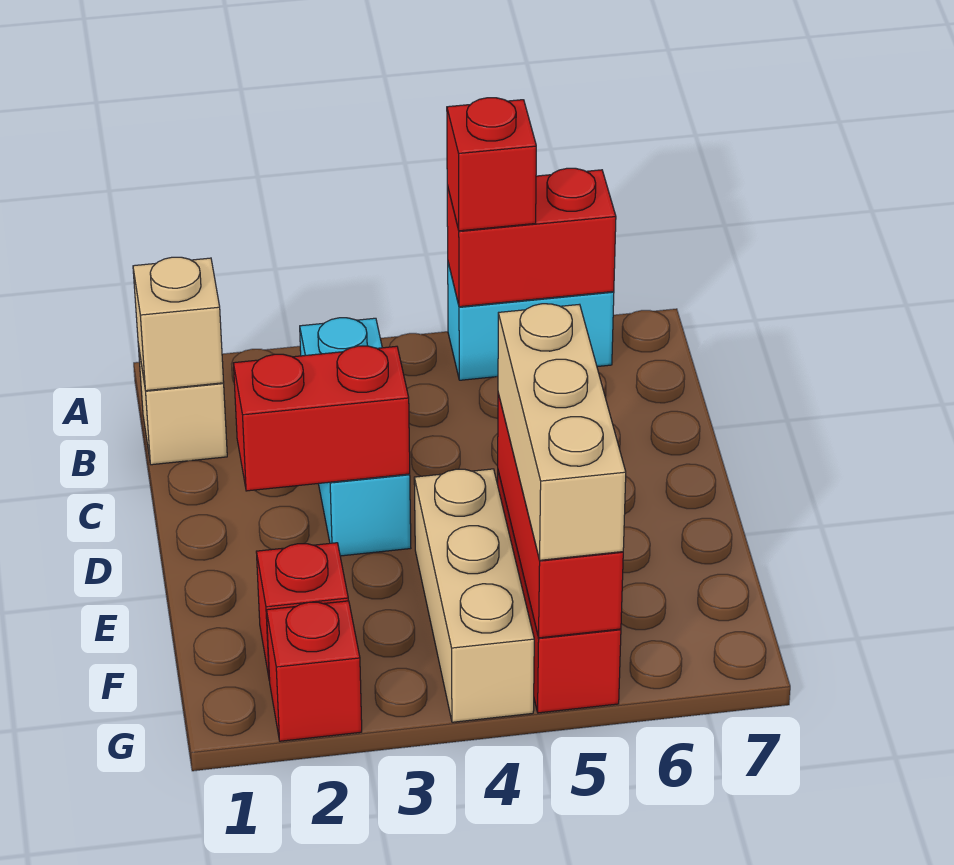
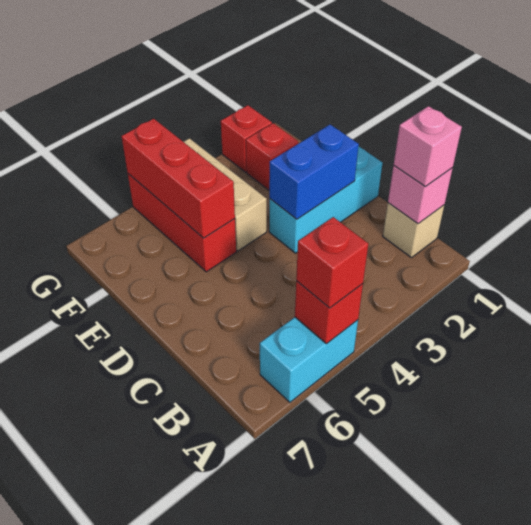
red 1x2 brick [447,168,616,307] -> red 1x1 brick [295,281,363,344]
tan 1x1 brick [133,257,224,391] -> pink 1x1 brick [388,166,453,224]
none -> pink 1x1 brick [394,106,462,187]
cyan 1x3 brick [300,318,411,556] -> cyan 1x3 brick turned to [269,146,382,253]
red 1x2 brick [233,346,410,491] -> blue 1x2 brick [269,125,359,219]
tan 1x3 brick [498,304,626,560] -> none

